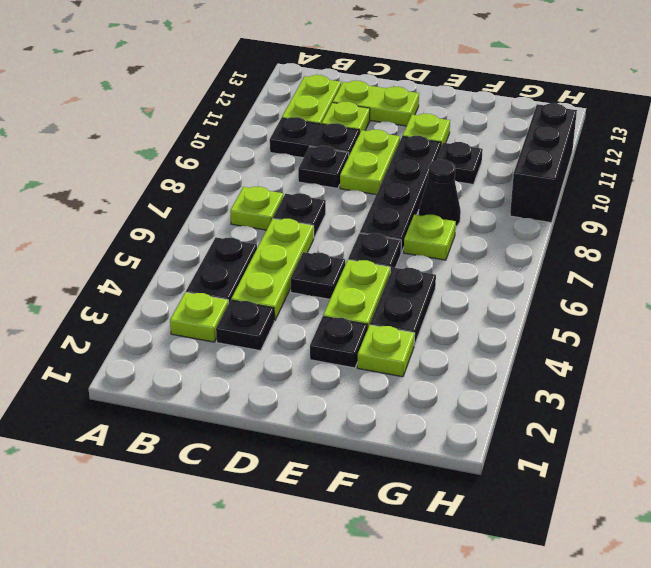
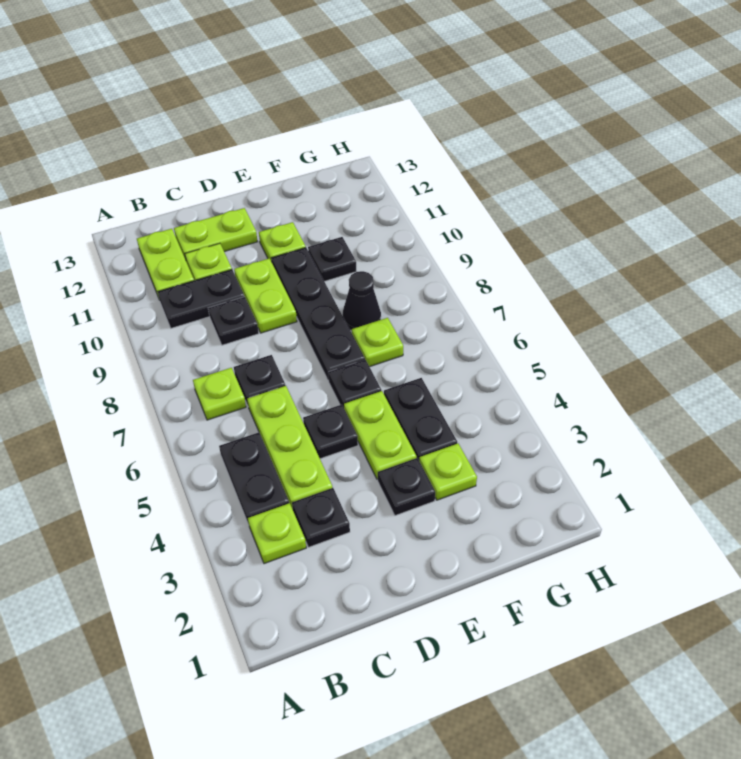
black 1x3 brick [510,103,577,223] -> none

